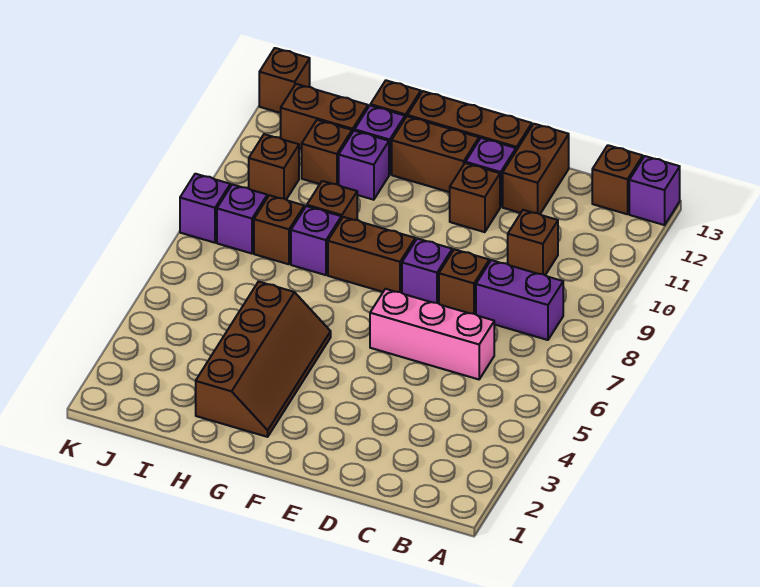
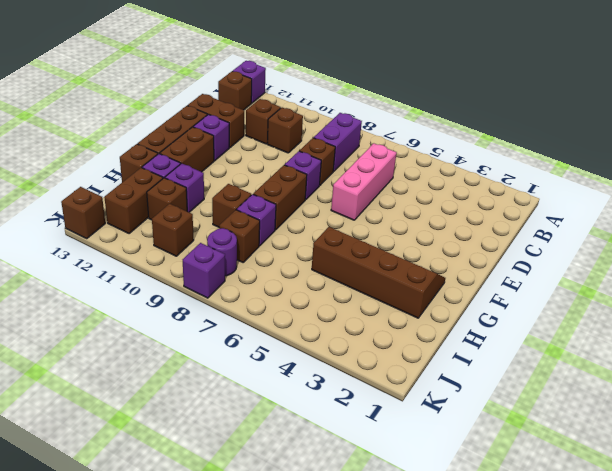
brown 1x1 brick [450,163,500,232] -> brown 1x1 brick moved to [246,99,281,144]
purple 1x1 brick [217,184,267,253] -> purple 1x1 round brick [207,228,237,276]

